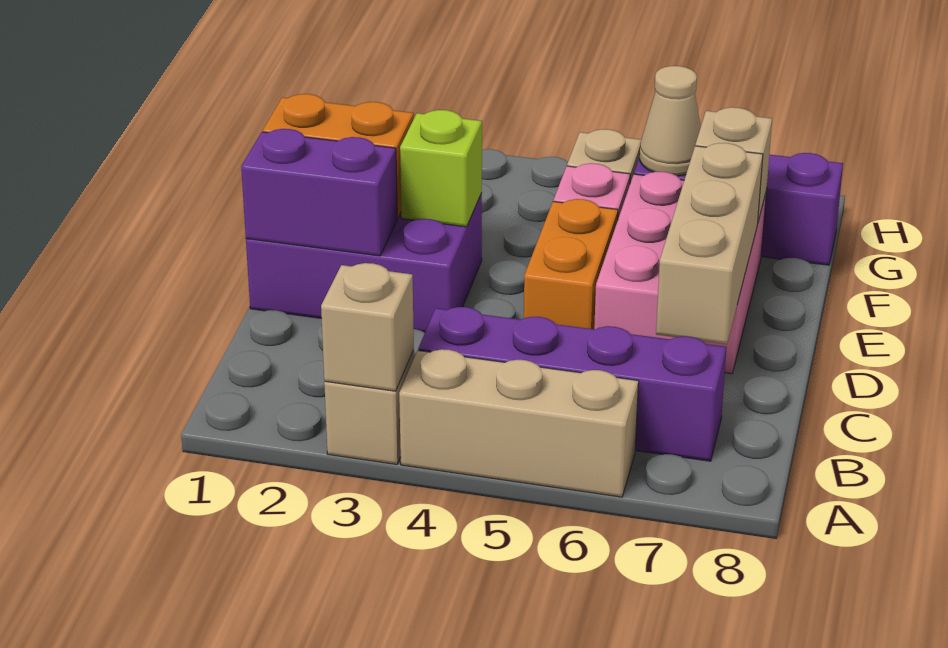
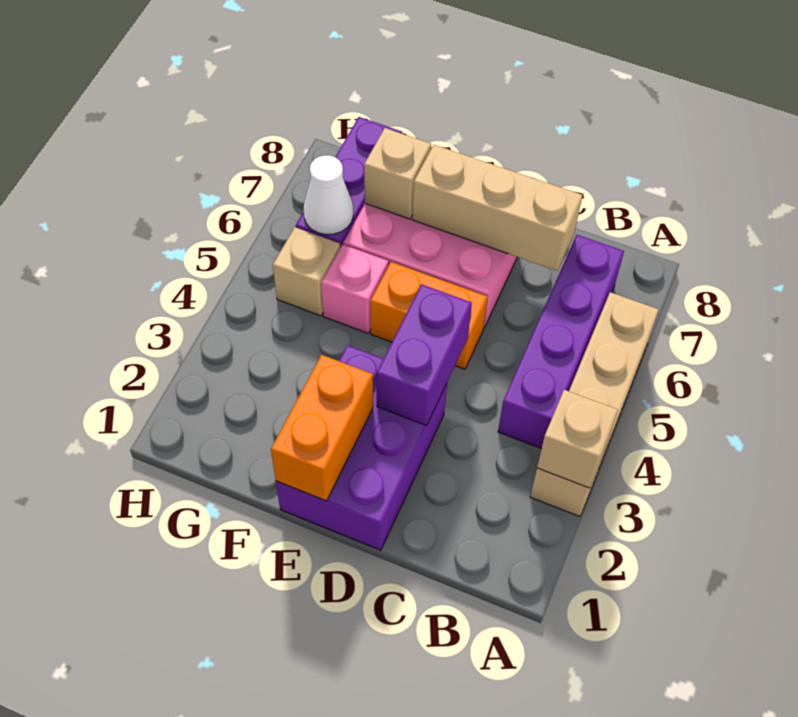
purple 1x2 brick [241,129,397,256] -> purple 1x2 brick moved to [377,284,472,425]
lime 1x1 brick [400,110,482,227] -> none
tan 1x1 cone [640,66,701,176] -> white 1x1 cone [304,156,353,235]

